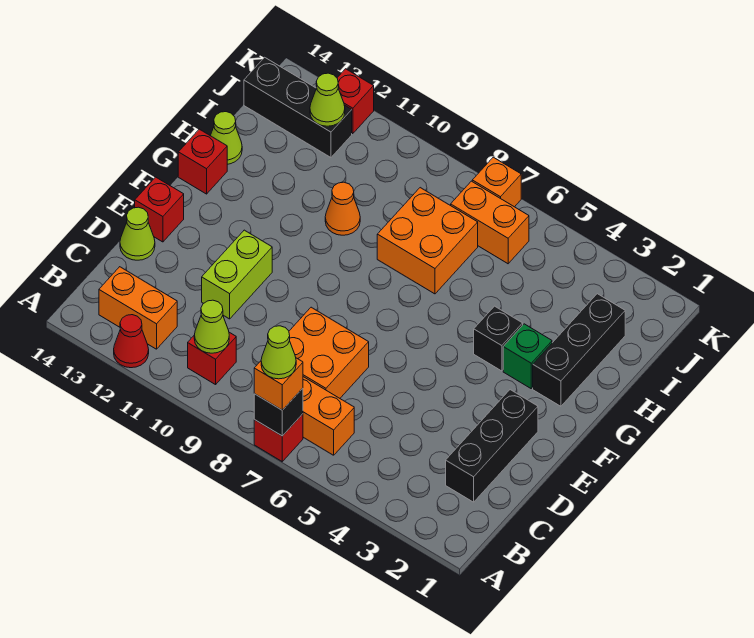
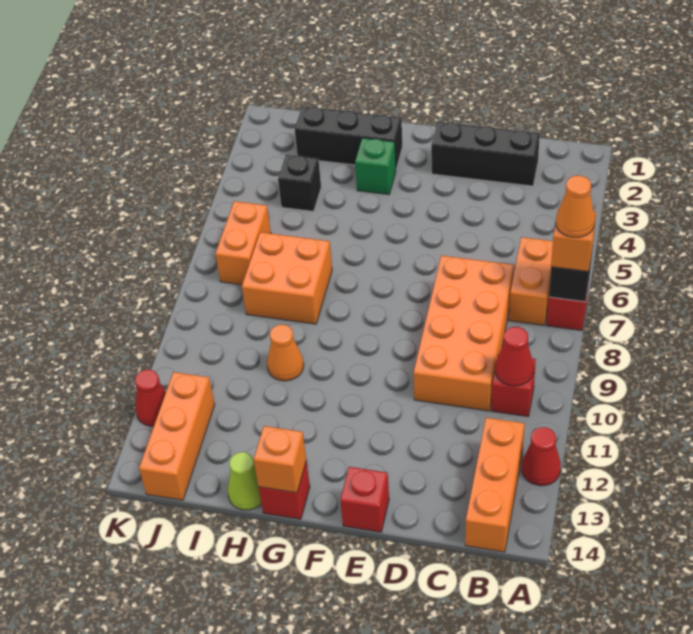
lime 1x1 cone [261,326,296,379] -> orange 1x1 cone [556,175,595,237]
lime 1x1 cone [194,300,229,353] -> red 1x1 cone [495,327,534,386]
orange 1x2 brick [99,267,177,349] -> orange 1x3 brick [465,418,524,552]
orange 2x2 brick [289,307,369,398] -> orange 2x4 brick [413,255,514,411]
lime 1x2 brick [202,230,272,319] -> none
lime 1x1 cone [120,207,155,260] -> none
black 1x1 brick [474,306,523,371] -> black 1x1 brick moved to [278,155,321,211]
black 1x3 brick [244,57,352,157] -> orange 1x3 brick [139,372,215,500]
lime 1x1 cone [310,73,345,126] -> none
orange 1x1 brick [472,157,521,207] -> orange 1x1 brick moved to [254,426,306,493]
red 1x1 brick [337,69,374,134] -> red 1x1 cone [135,370,166,426]

